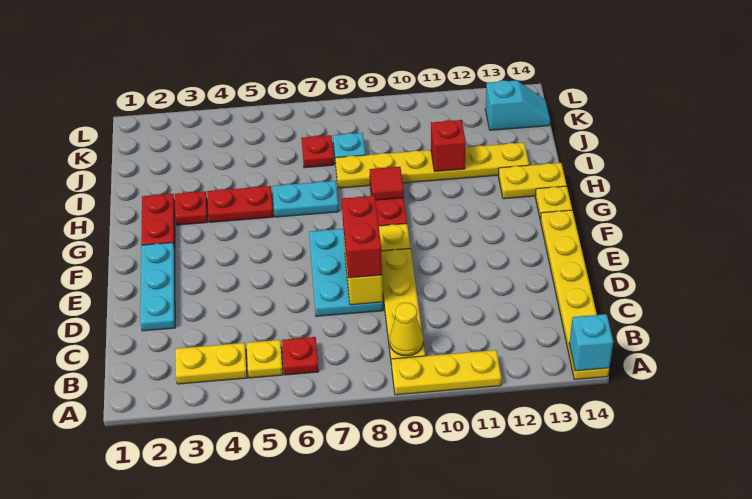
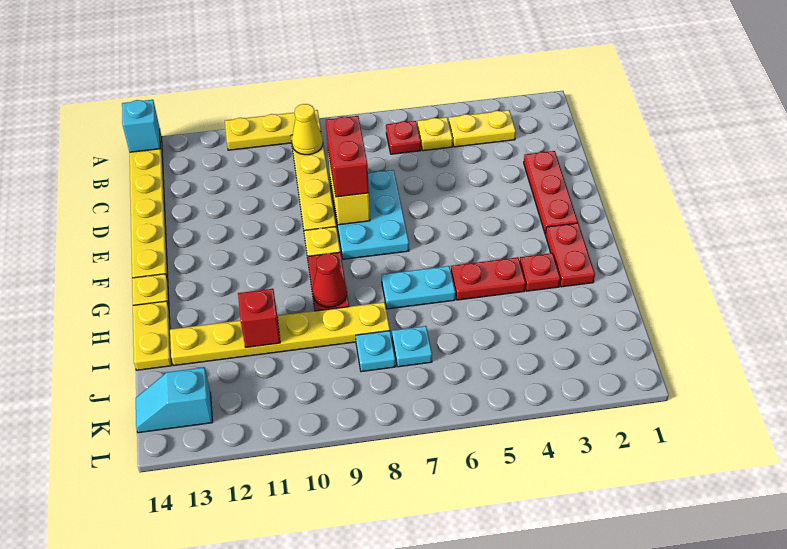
cyan 1x3 plate [140,243,175,331] -> red 1x3 plate [524,151,578,234]
red 1x1 tile [370,167,404,200] -> red 1x1 cone [313,253,347,307]
yellow 1x2 plate [498,163,567,199] -> yellow 1x2 plate turned to [133,301,172,370]
red 1x1 plate [301,135,334,168] -> cyan 1x1 plate [392,326,432,367]

